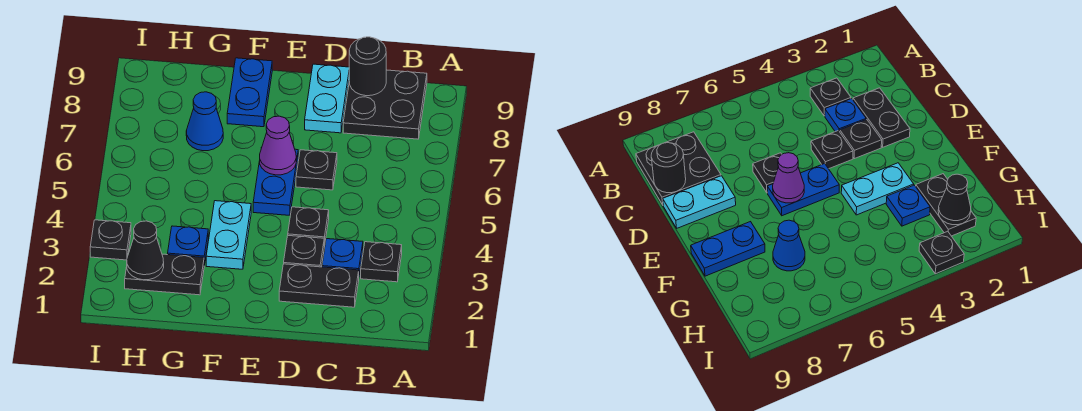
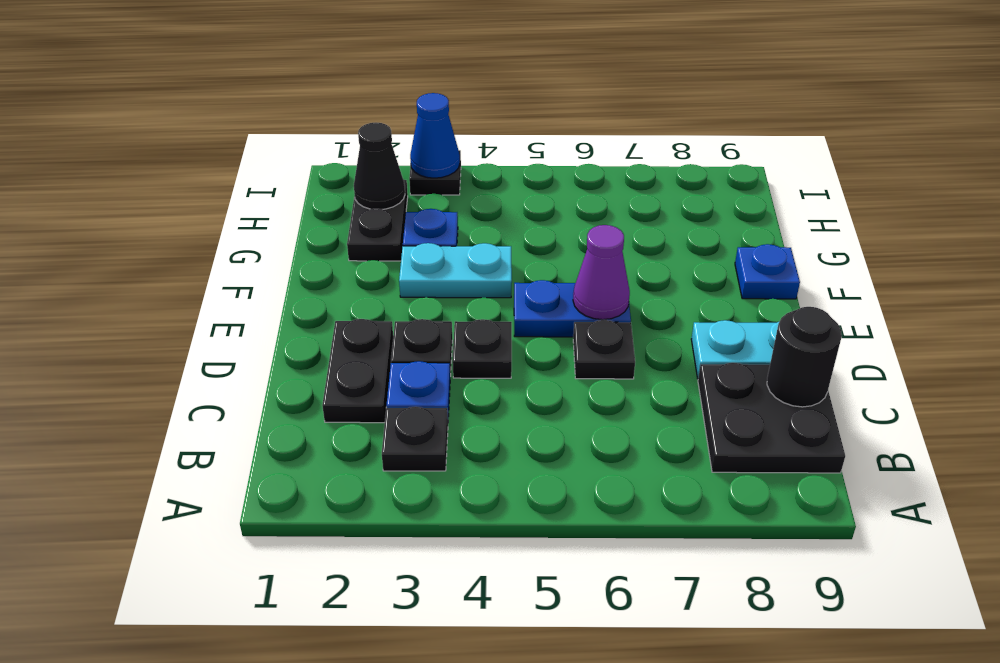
blue 1x2 plate [227,58,272,127] -> blue 1x1 plate [735,244,800,299]
blue 1x1 cone [186,92,223,151] -> blue 1x1 cone moved to [410,93,460,178]

